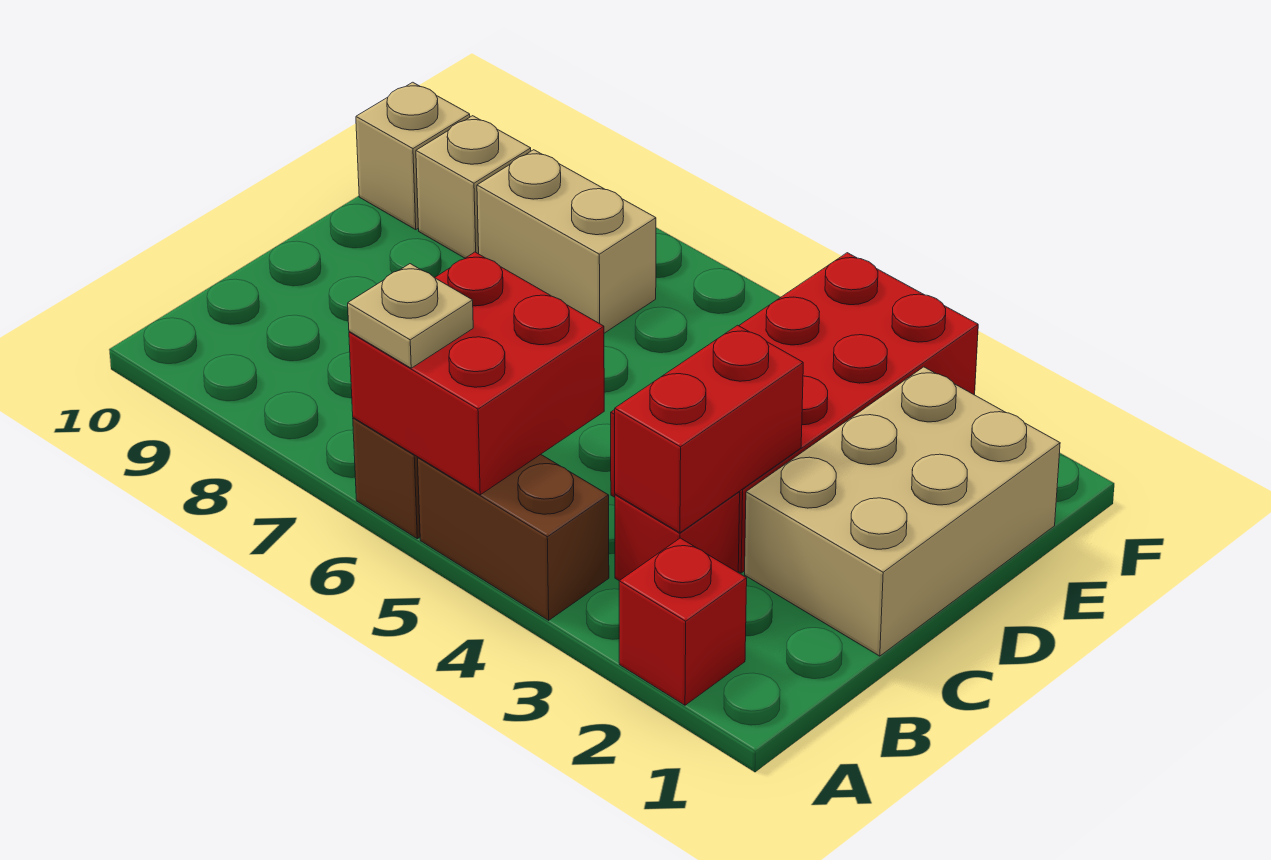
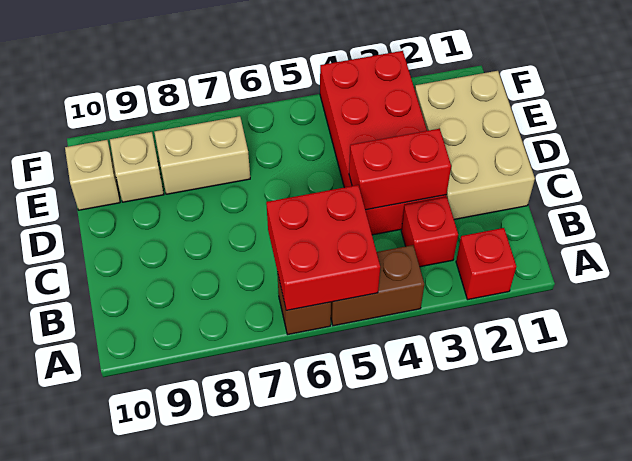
tan 1x1 plate [348,264,473,368] -> none
red 1x2 brick [615,325,803,533] -> red 1x2 brick turned to [349,129,451,210]

